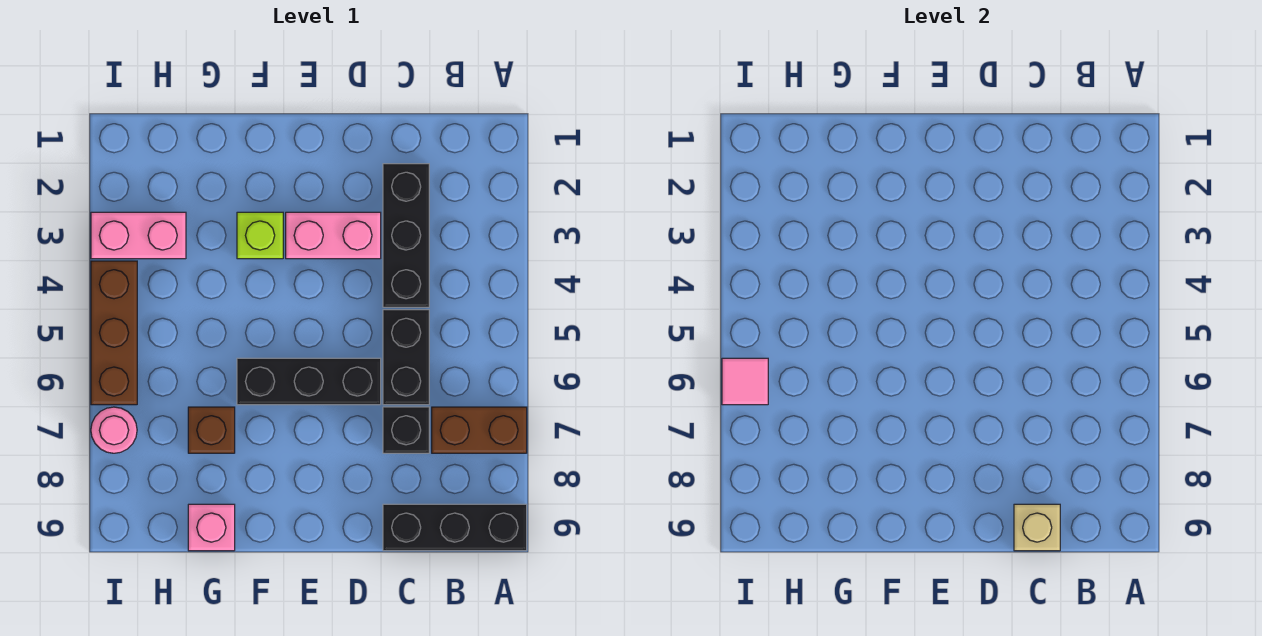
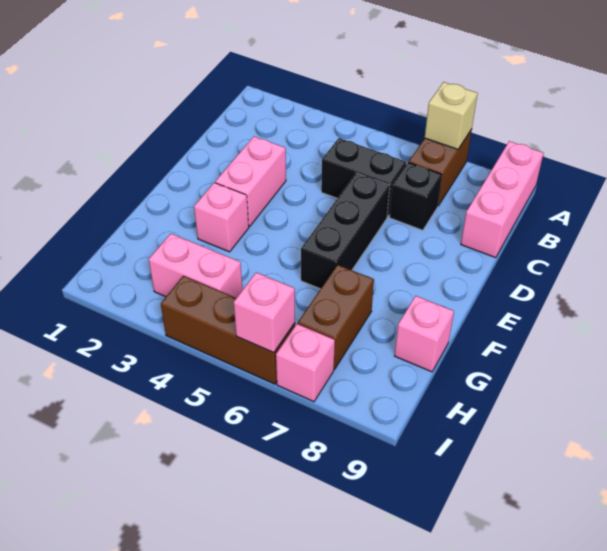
black 1x3 brick [383,504,527,551] -> pink 1x3 brick [461,141,543,258]
black 1x3 brick [383,164,429,307] -> none
tan 1x1 brick [1014,504,1060,551] -> tan 1x1 brick moved to [425,82,478,149]
lime 1x1 brick [237,212,283,259] -> pink 1x1 brick [194,183,249,252]
brown 1x1 brick [188,407,235,453] -> brown 1x2 brick [298,265,374,370]
pink 1x2 brick [91,212,186,259] -> pink 1x2 brick turned to [149,234,242,298]
pink 1x1 tile [722,358,768,405] -> pink 1x1 brick [234,272,295,353]
pink 1x1 round brick [91,407,137,453] -> pink 1x1 brick [276,324,335,402]

